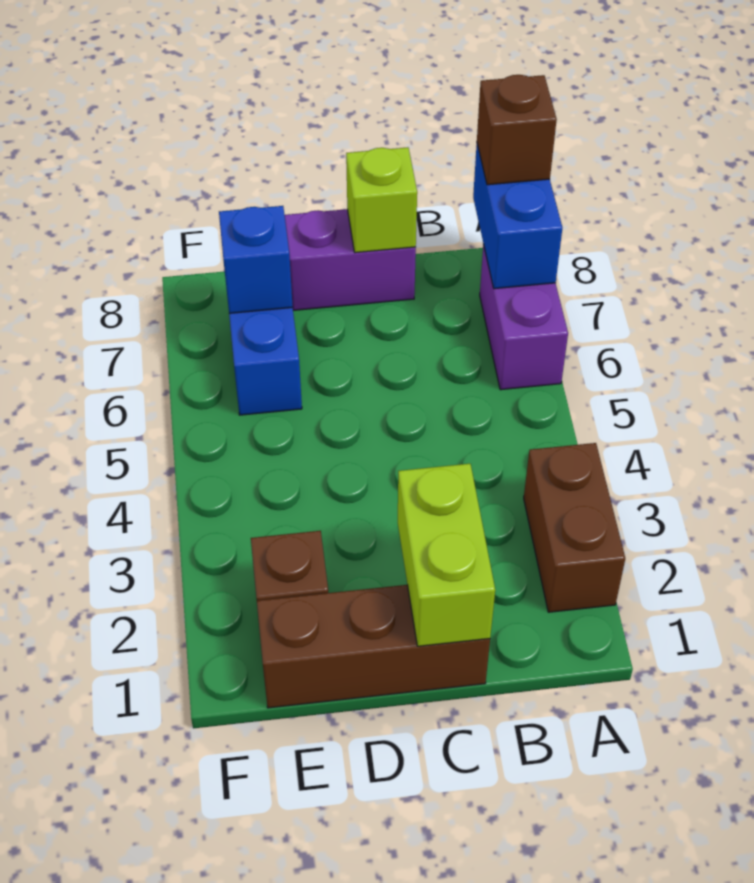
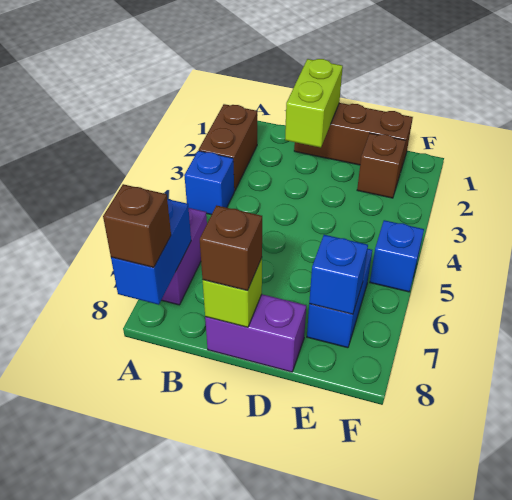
none -> blue 1x1 brick [184,151,234,215]
none -> brown 1x1 brick [200,205,262,291]
none -> blue 1x1 brick [370,220,424,292]

